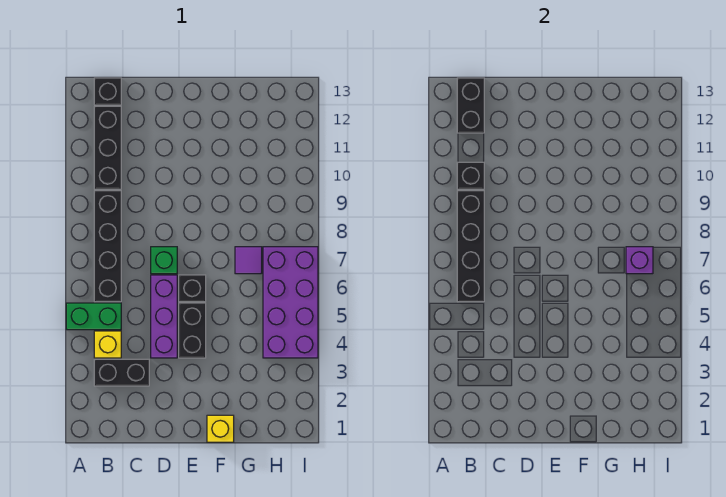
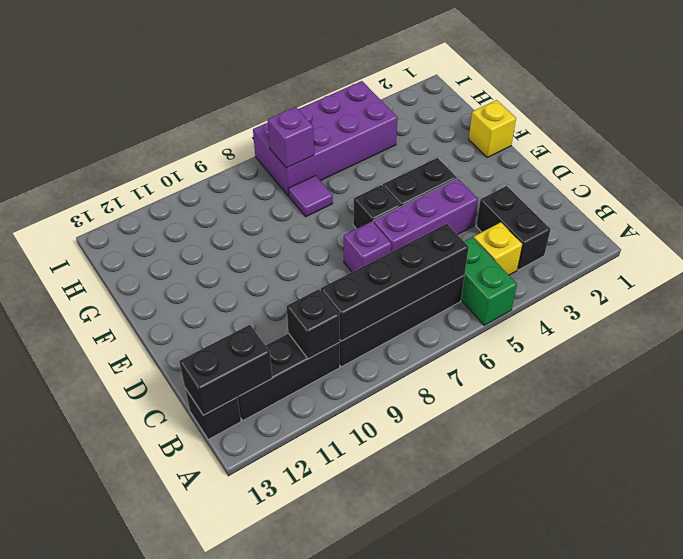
green 1x1 brick [151,247,177,274] -> purple 1x1 brick [344,221,391,272]

